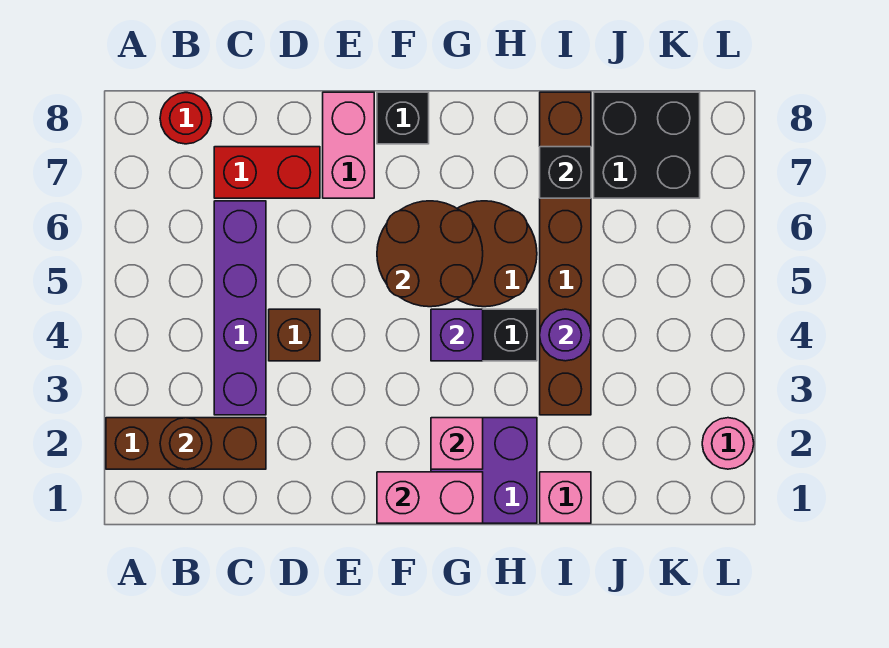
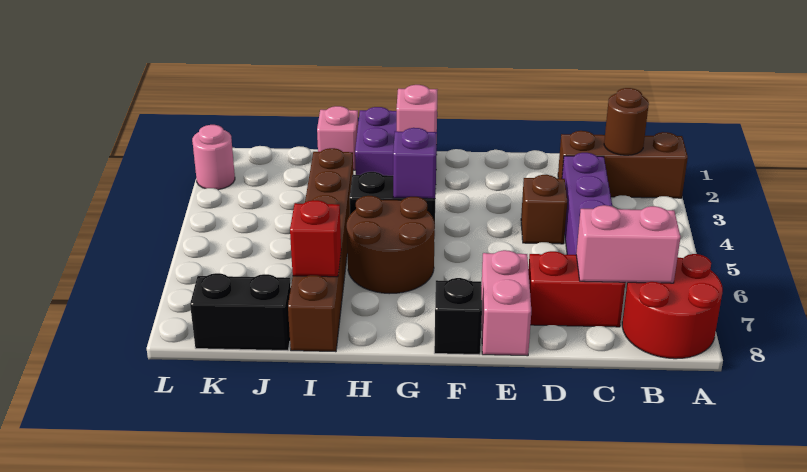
red 1x1 round brick [160,93,212,144] -> red 2x2 round brick [622,254,723,359]
pink 1x2 brick [377,472,483,523] -> pink 1x2 brick moved to [576,205,680,283]
brown 2x2 round brick [377,201,483,307] -> none
purple 1x1 round brick [540,309,591,361] -> none
black 1x1 brick [540,147,591,198] -> red 1x1 brick [290,200,341,277]
black 2x2 brick [594,92,700,198] -> black 1x2 brick [190,273,291,351]

